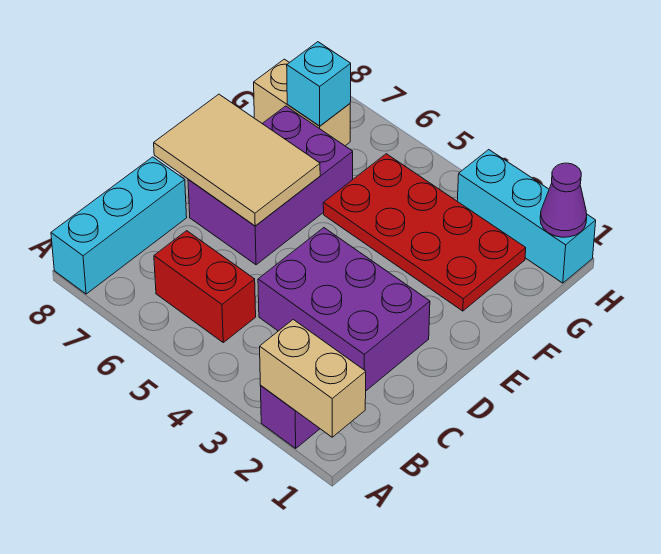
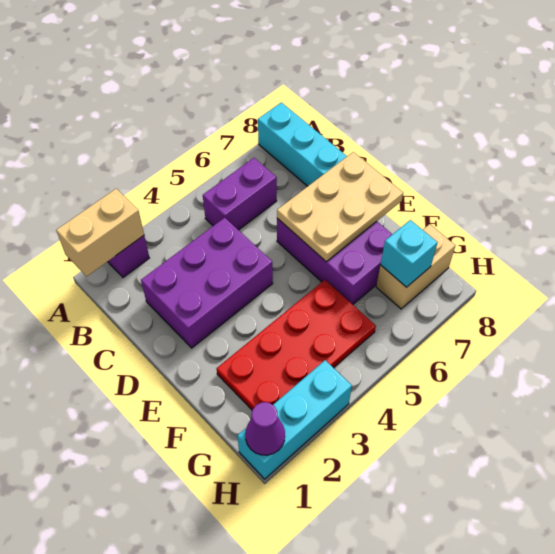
red 1x2 brick [154,231,256,342] -> purple 1x2 brick [203,158,277,230]
tan 2x3 tile [154,94,320,226] -> tan 2x3 plate [277,152,403,262]

